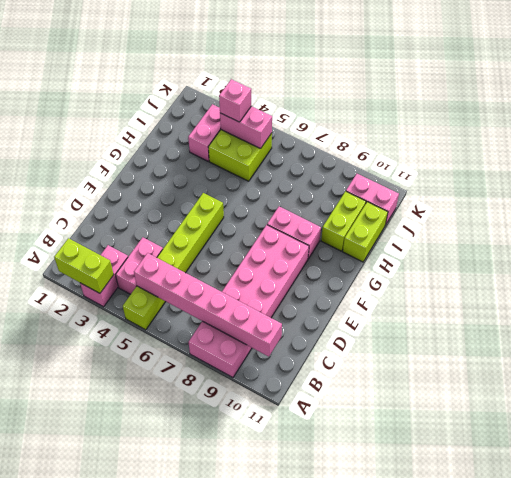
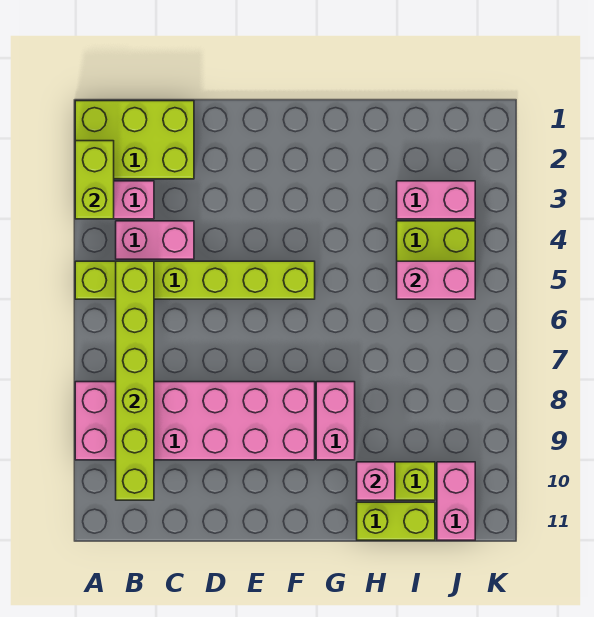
none -> lime 2x3 brick [75,101,194,179]
pink 1x6 brick [134,253,282,357] -> lime 1x6 brick [116,261,154,500]
pink 1x2 brick [220,106,272,149] -> pink 1x2 brick turned to [397,261,475,299]
pink 1x1 brick [219,79,251,122] -> pink 1x1 brick moved to [357,462,395,500]

